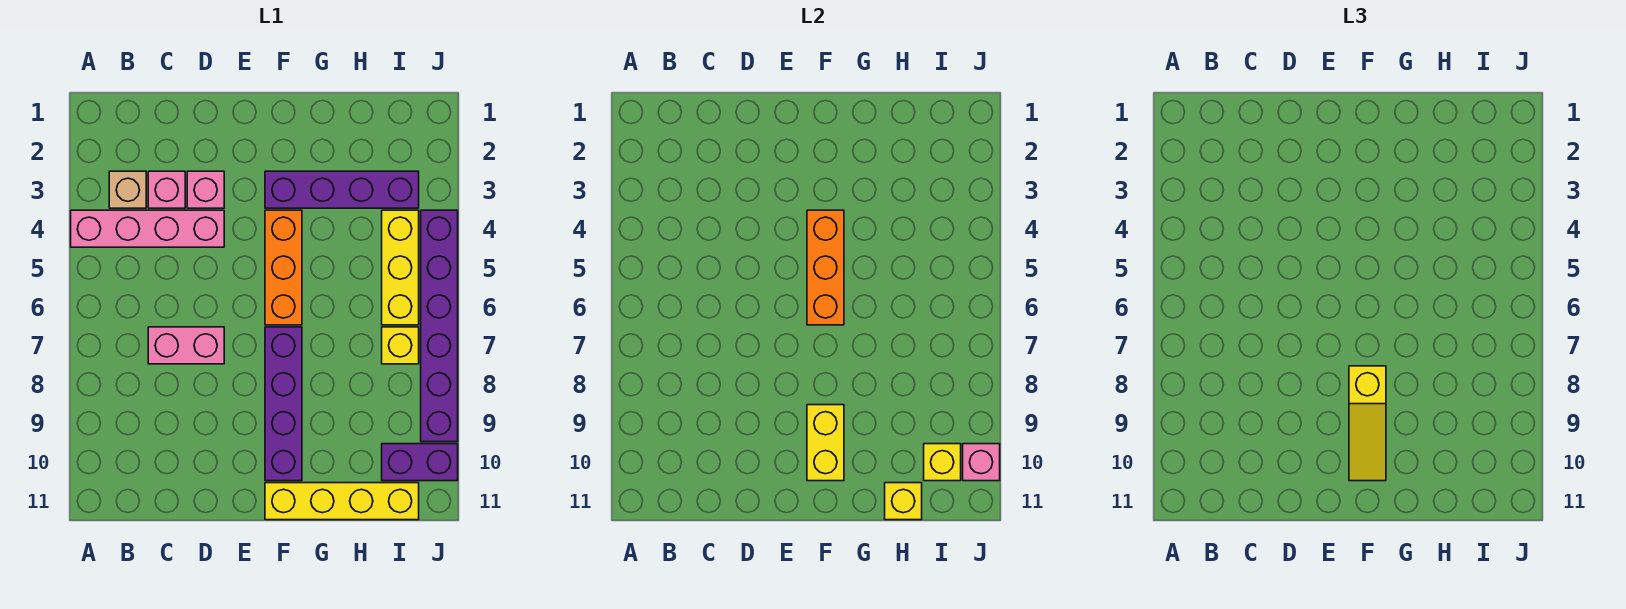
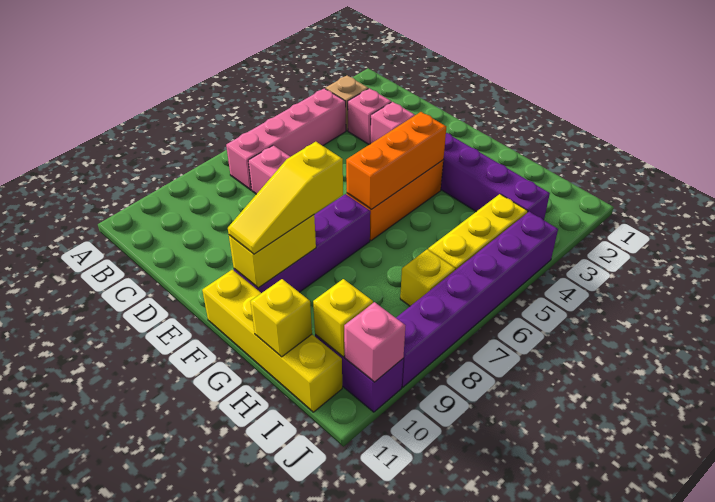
pink 1x4 brick [71,210,224,247] -> pink 1x4 brick turned to [226,88,346,190]

